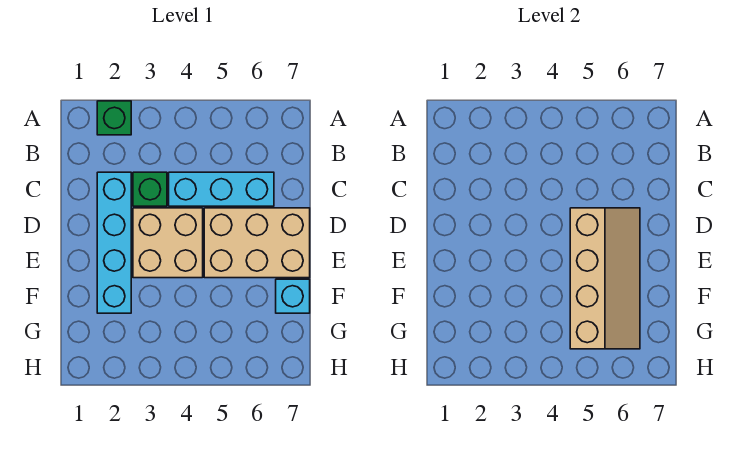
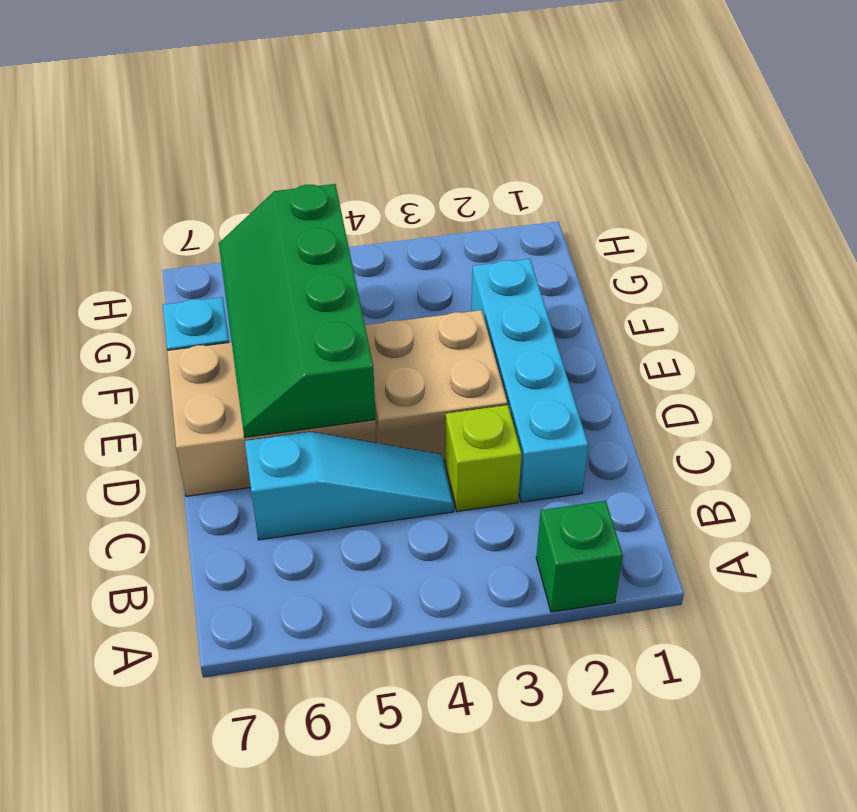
green 1x1 brick [133,172,167,206] -> lime 1x1 brick [445,405,522,511]
cyan 1x3 brick [169,172,274,206] -> cyan 1x3 slope [245,432,453,540]
tan 2x4 slope [570,208,640,349] -> green 2x4 slope [219,184,376,437]

